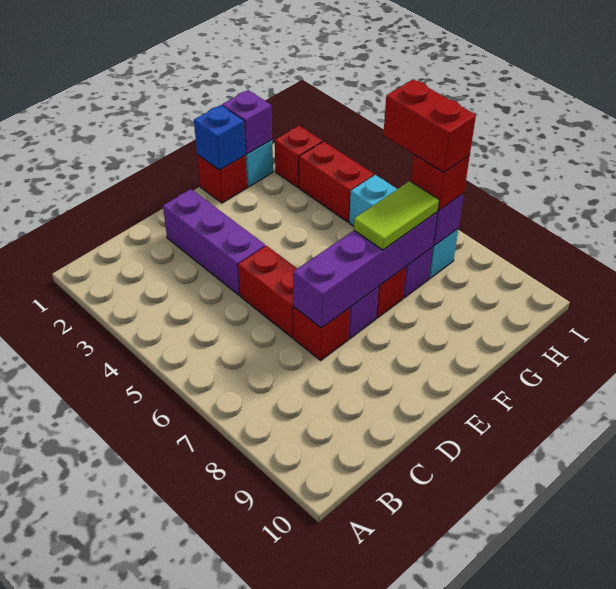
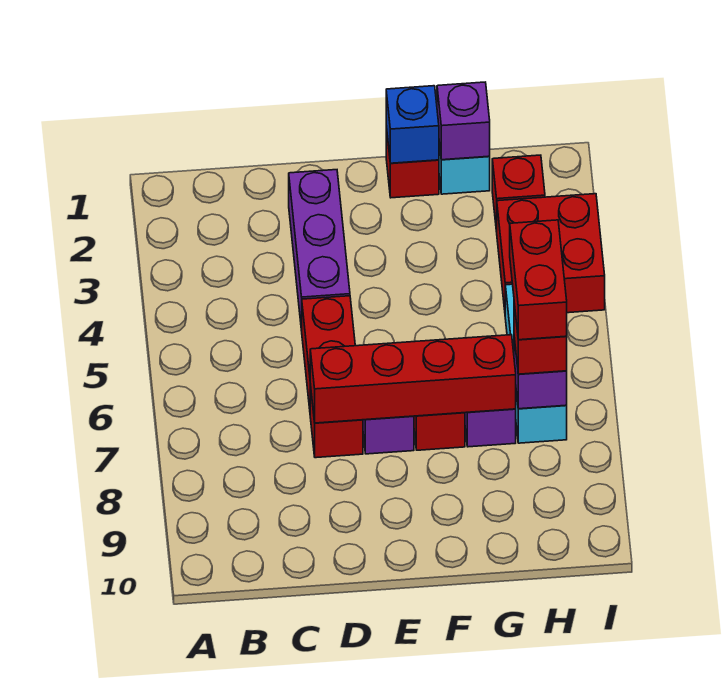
purple 1x4 brick [293,212,437,328] -> red 1x4 brick [310,335,516,423]
lime 1x2 tile [354,181,439,250] -> none
red 1x2 brick [299,141,374,222] -> red 2x2 brick [497,194,605,313]

